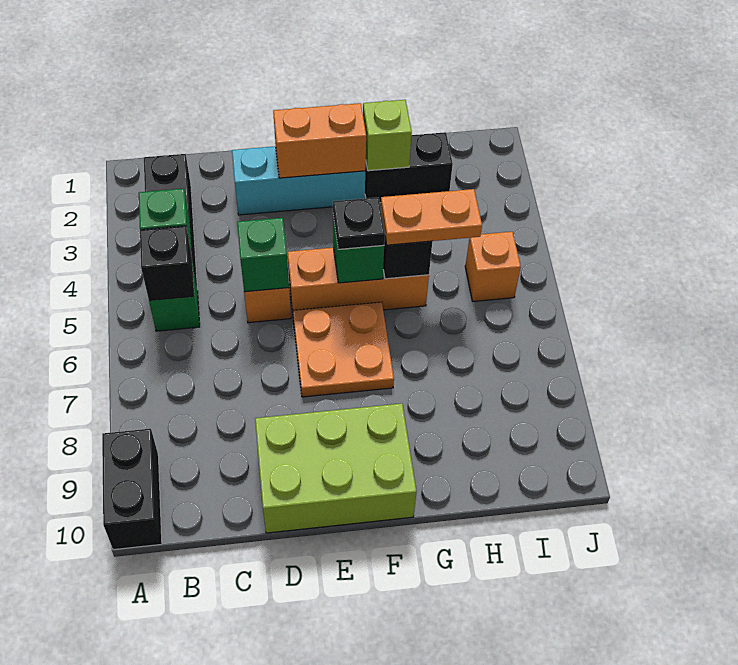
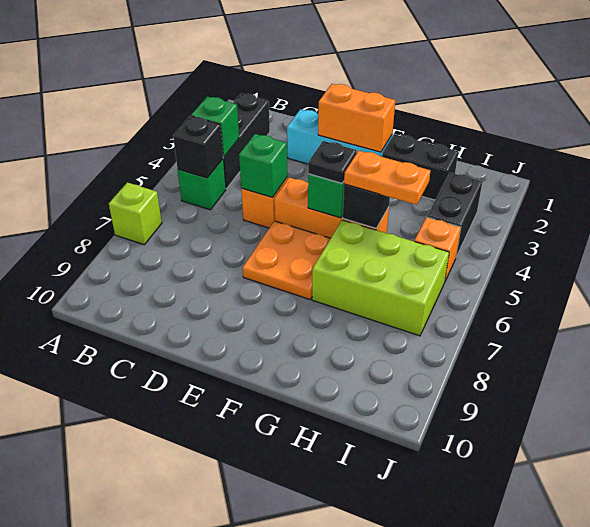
black 1x2 brick [102,429,162,550] -> black 1x2 brick moved to [427,173,482,257]
lime 2x3 brick [255,403,416,533] -> lime 2x3 brick moved to [312,220,449,336]
lime 1x1 brick [363,100,412,171] -> lime 1x1 brick moved to [109,182,162,245]

